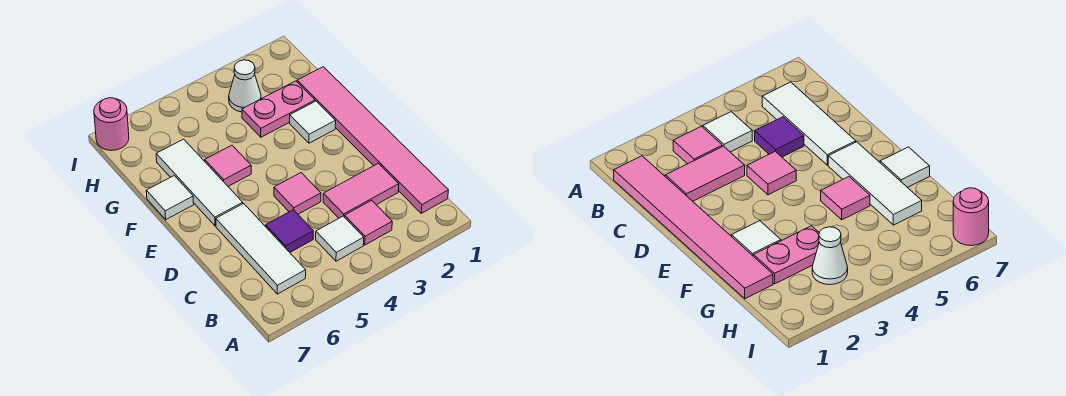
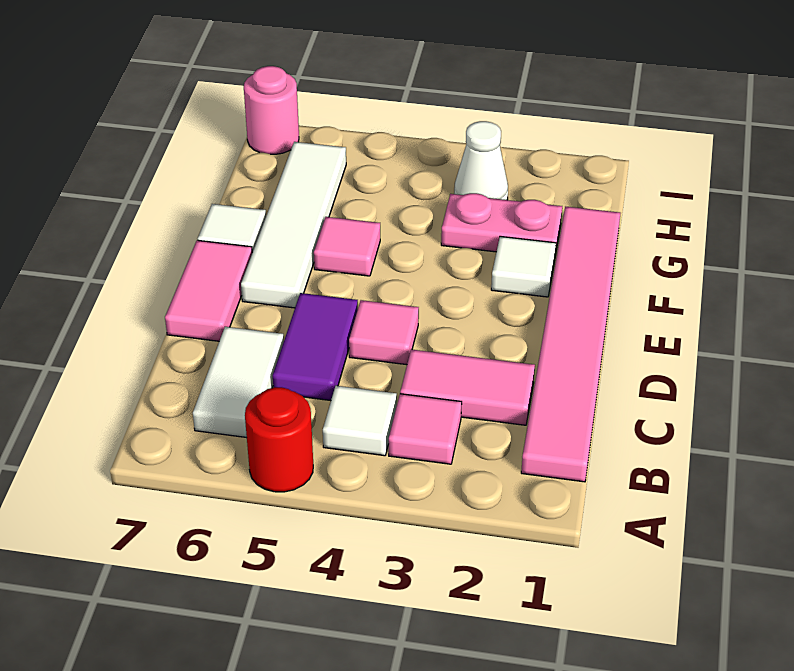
none -> red 1x1 round brick [245,387,313,492]
white 1x3 tile [216,203,306,294] -> white 1x2 tile [193,327,284,438]
purple 1x1 tile [266,210,313,252] -> purple 1x2 tile [273,293,358,401]
none -> pink 1x2 tile [165,240,252,341]
white 1x3 tile [156,139,243,226] -> white 1x4 tile [241,142,346,308]

